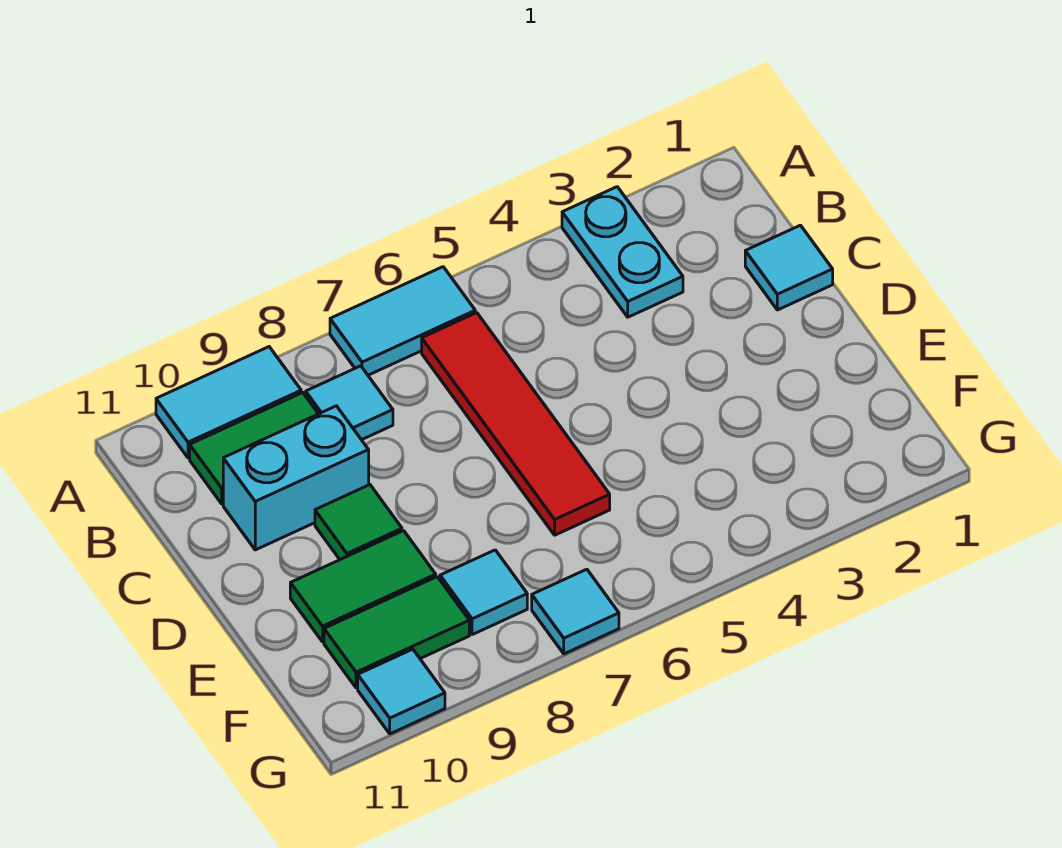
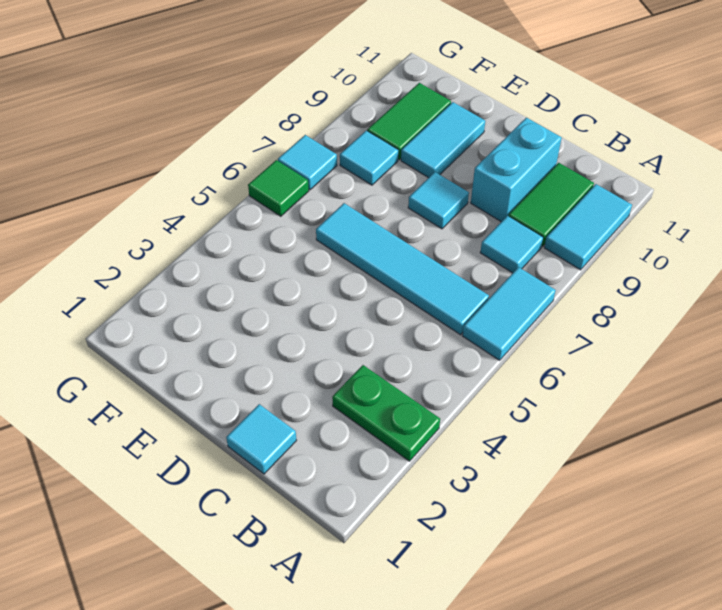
cyan 1x2 plate [562,187,683,317] -> green 1x2 plate [332,365,440,461]
red 1x4 tile [422,313,610,535] -> cyan 1x4 tile [316,203,489,335]
green 1x1 tile [315,485,402,559] -> green 1x1 tile moved to [248,160,309,216]
green 1x2 tile [290,531,436,642] -> cyan 1x2 tile [401,102,485,178]
cyan 1x1 tile [358,649,445,734] -> cyan 1x1 tile moved to [408,172,469,229]

